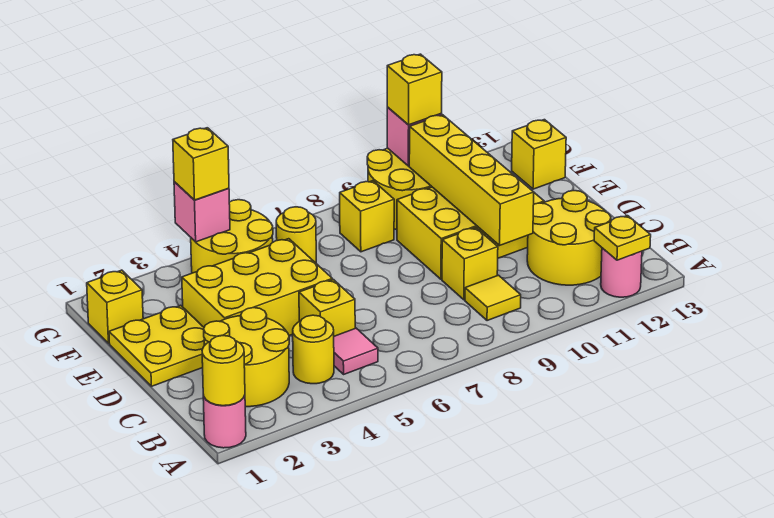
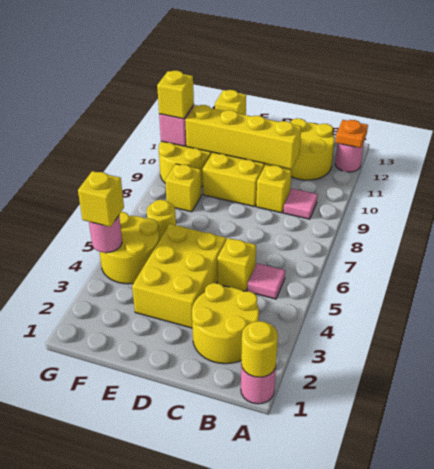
yellow 1x1 plate [594,216,651,260] -> orange 1x1 plate [335,120,368,148]
yellow 1x1 round brick [293,315,334,384] -> none
yellow 1x1 tile [465,275,521,321] -> pink 1x1 tile [284,189,318,219]
yellow 2x2 plate [109,305,204,386] -> none
yellow 1x1 brick [87,270,143,343] -> none
pink 1x1 brick [174,182,230,242] -> pink 1x1 round brick [89,216,122,253]

